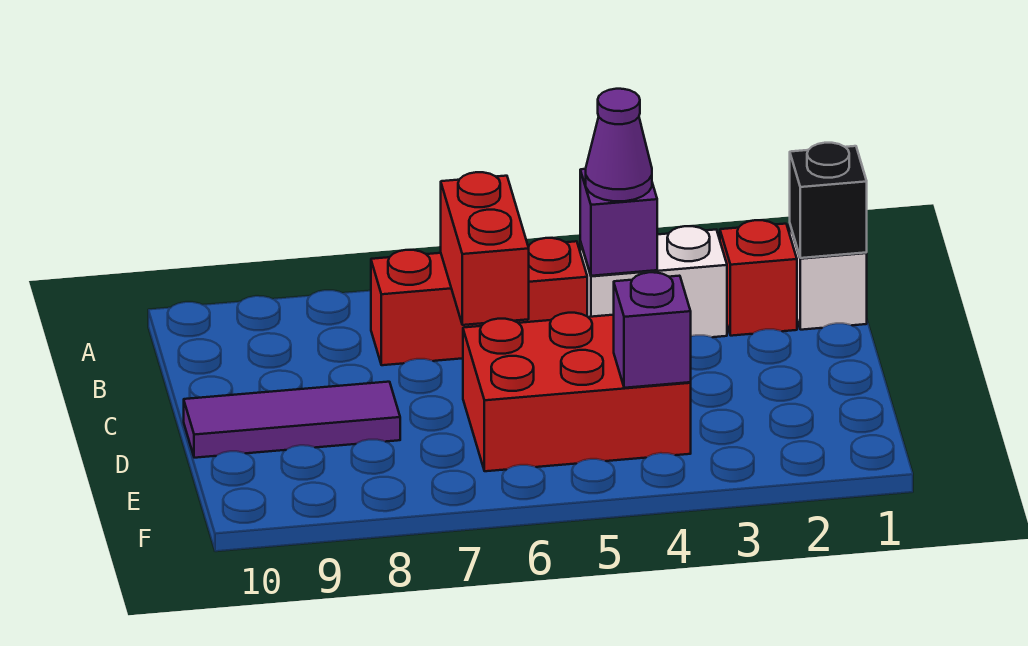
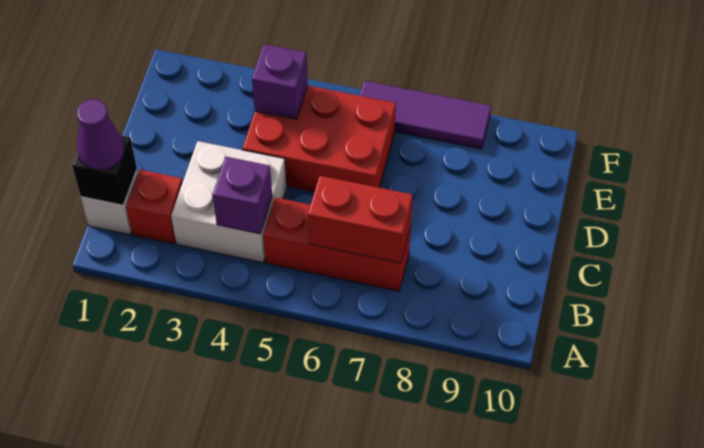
white 1x2 brick [580,226,727,337] -> white 2x2 brick [171,141,286,263]
purple 1x1 cone [586,89,652,201] -> purple 1x1 cone moved to [77,99,124,170]
red 1x2 brick [441,172,529,325] -> red 1x2 brick turned to [308,176,413,263]
purple 1x3 tile [184,382,400,458] -> purple 1x3 tile moved to [360,81,491,149]

